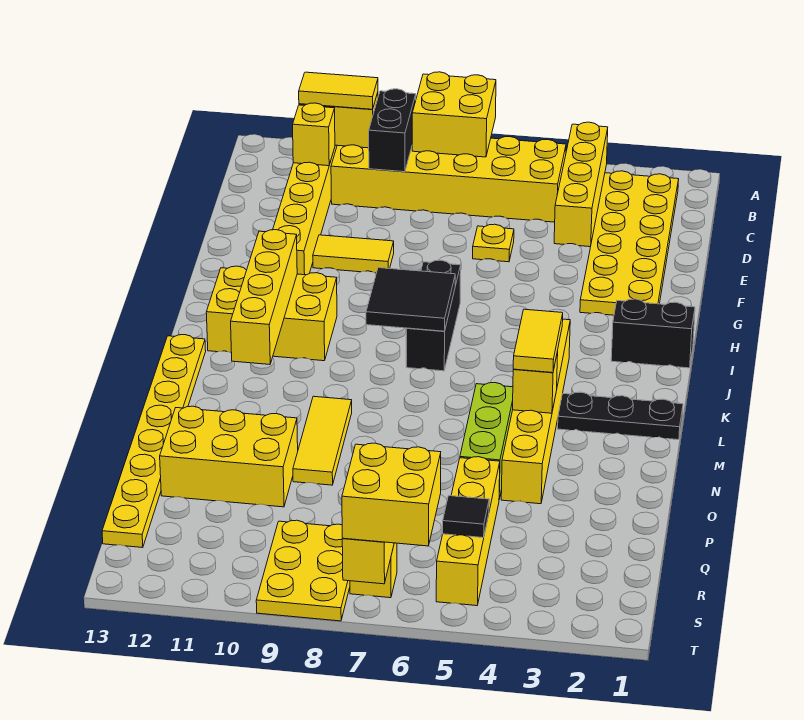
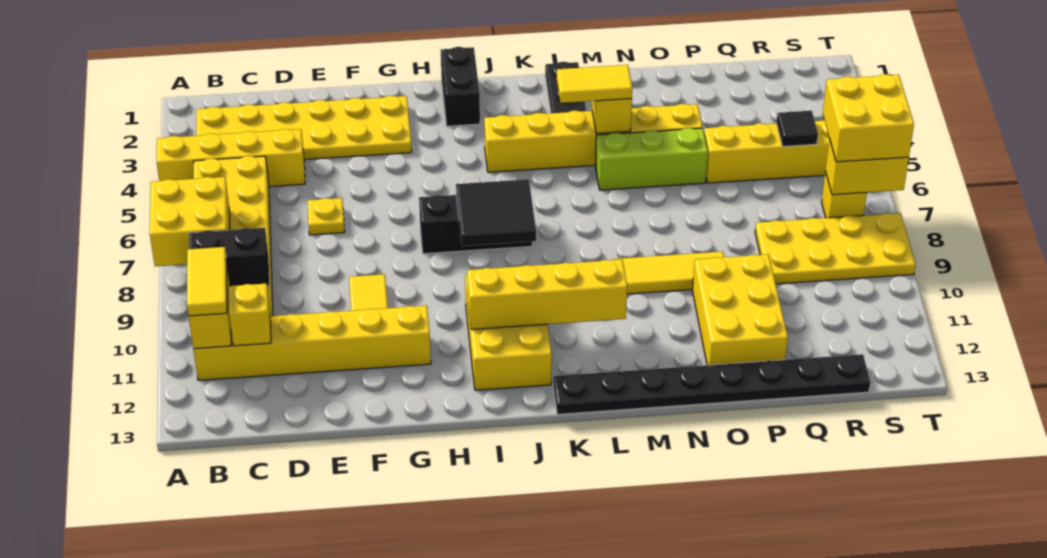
yellow 1x8 plate [102,335,206,548] -> black 1x8 plate [553,354,870,414]
yellow 2x3 plate [256,520,350,621] -> yellow 2x4 plate [755,213,916,284]

